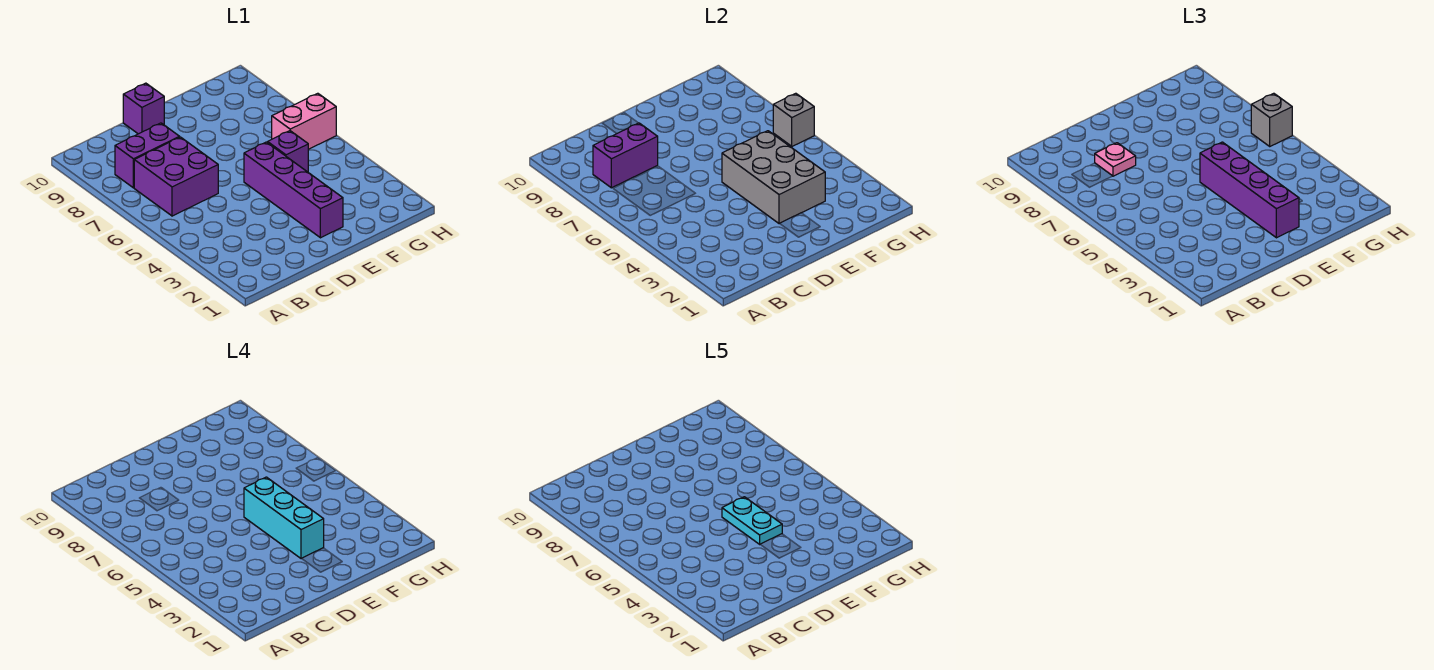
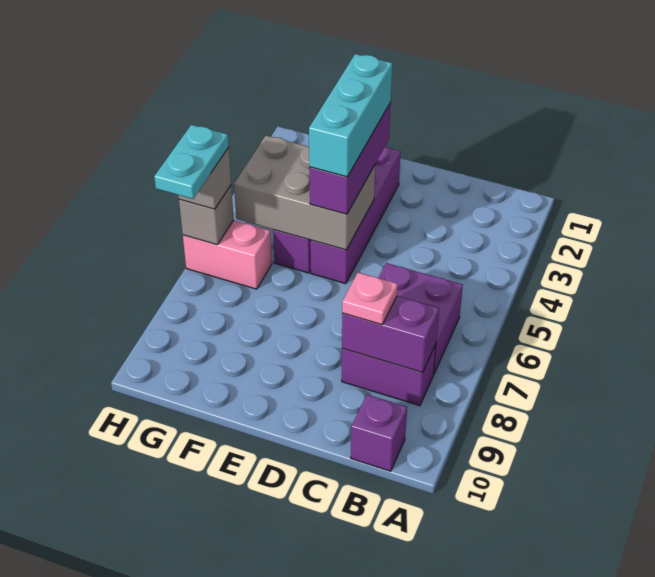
purple 1x1 brick [123,83,164,134] -> purple 1x1 brick moved to [351,395,407,471]
purple 1x4 brick [1200,142,1299,238] -> purple 1x3 brick [309,103,391,214]
grey 2x3 brick [722,131,825,224] -> grey 2x3 brick turned to [234,136,375,250]
cyan 1x2 plate [722,497,782,544] -> cyan 1x2 plate moved to [154,125,229,199]

